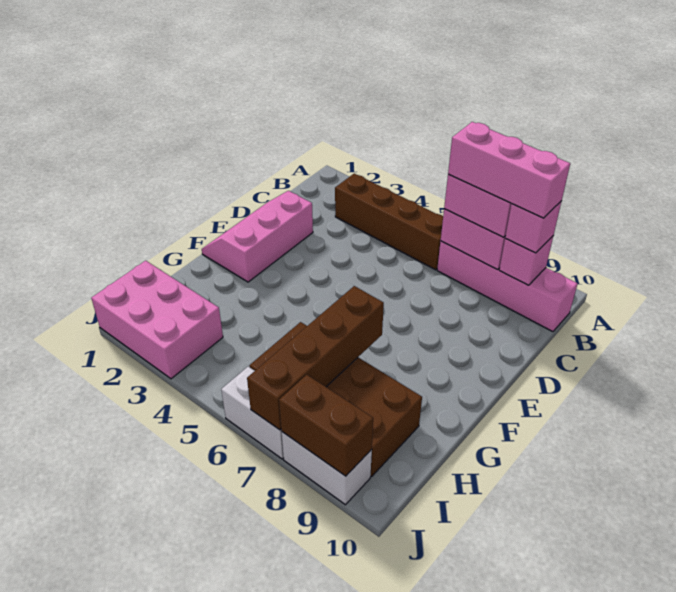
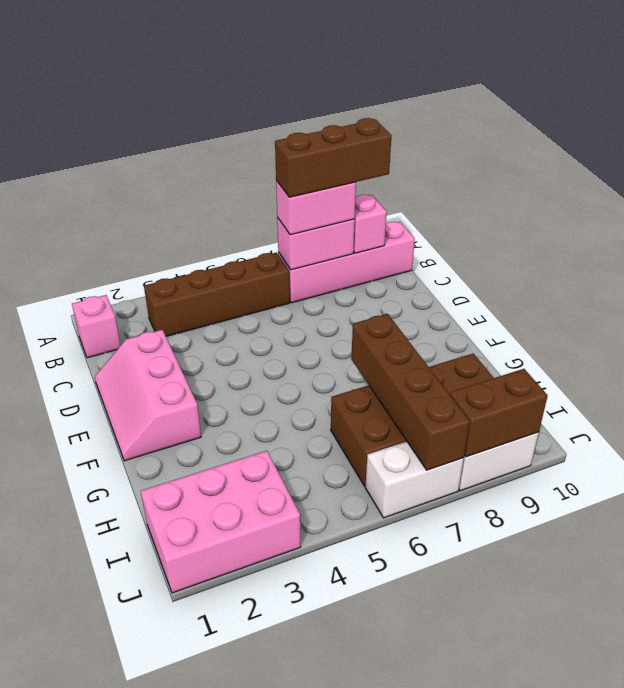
pink 1x3 brick [448,122,570,218] -> brown 1x3 brick [275,118,392,197]
pink 1x1 brick [505,201,562,253] -> pink 1x1 brick moved to [72,295,121,358]

